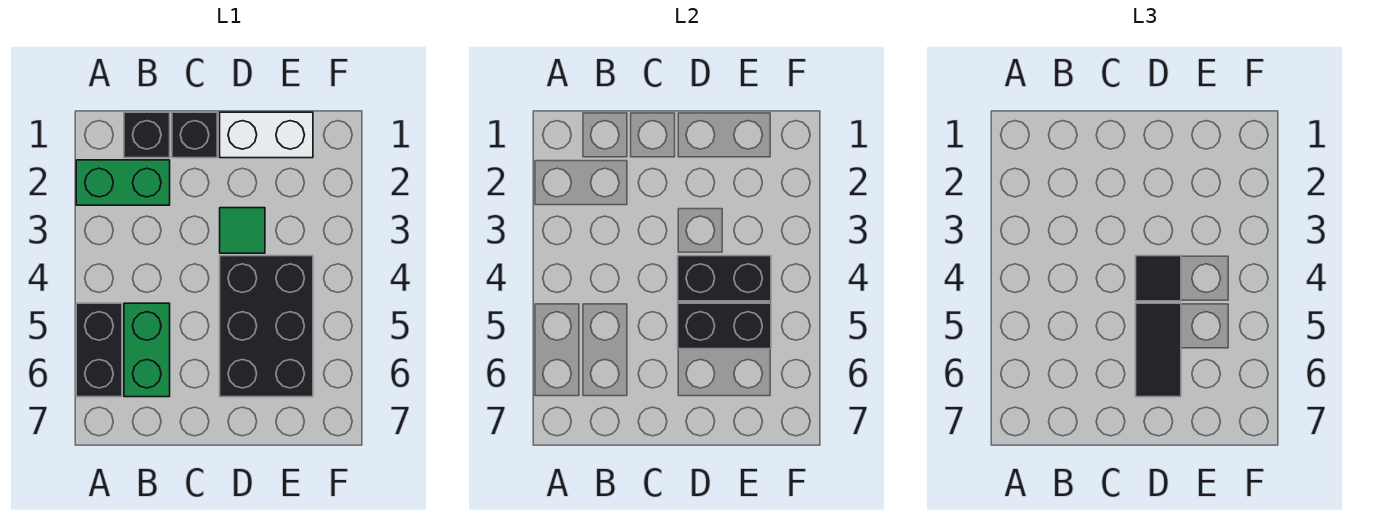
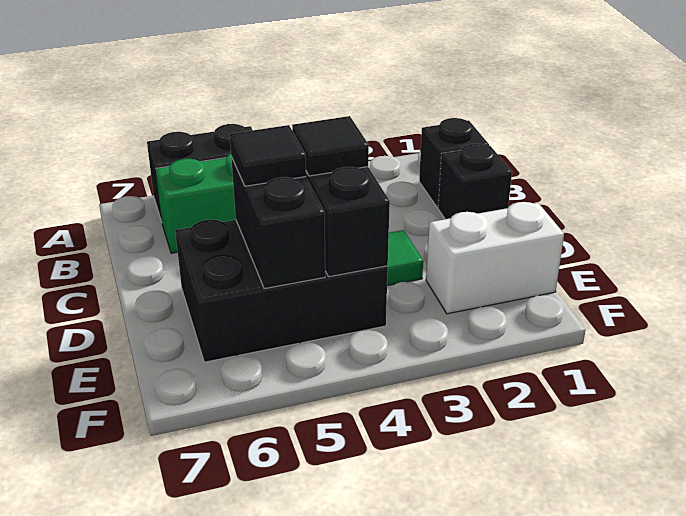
green 1x2 brick [76,160,170,205] -> none
white 1x2 brick [220,112,313,158] -> white 1x2 brick turned to [426,202,564,314]
black 1x2 tile [1136,303,1181,397] -> black 1x1 tile [230,125,306,186]

